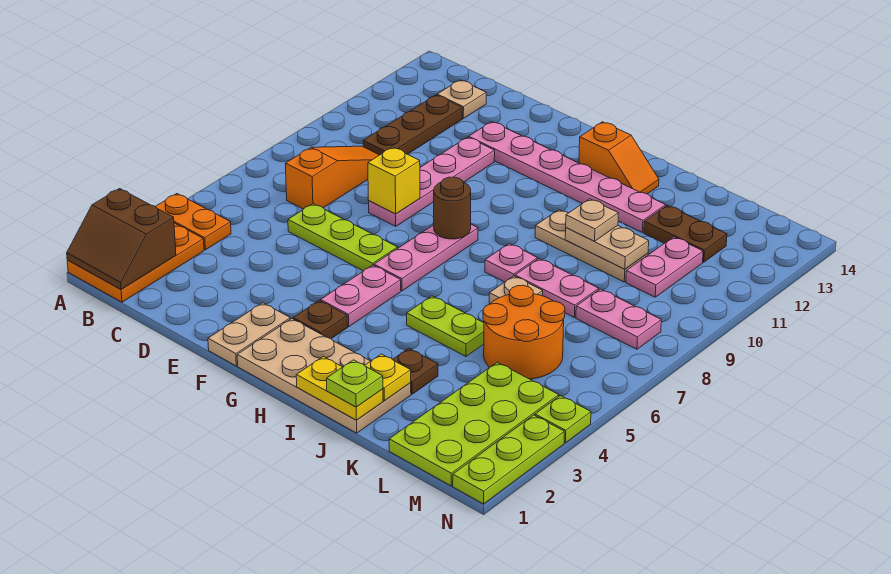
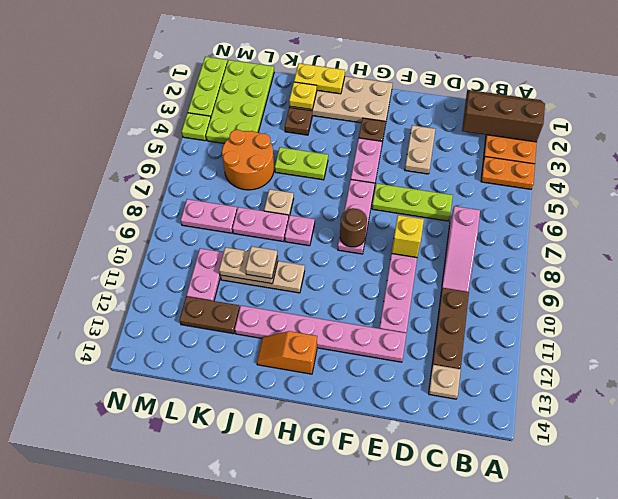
brown 2x2 slope [67,189,176,290] -> brown 2x3 slope [462,90,545,142]
orange 1x3 slope [285,146,379,209] -> pink 1x3 slope [442,206,480,292]
tan 1x2 plate [208,303,290,366] -> tan 1x2 plate moved to [405,125,435,174]
lime 1x1 plate [327,360,383,407] -> none

